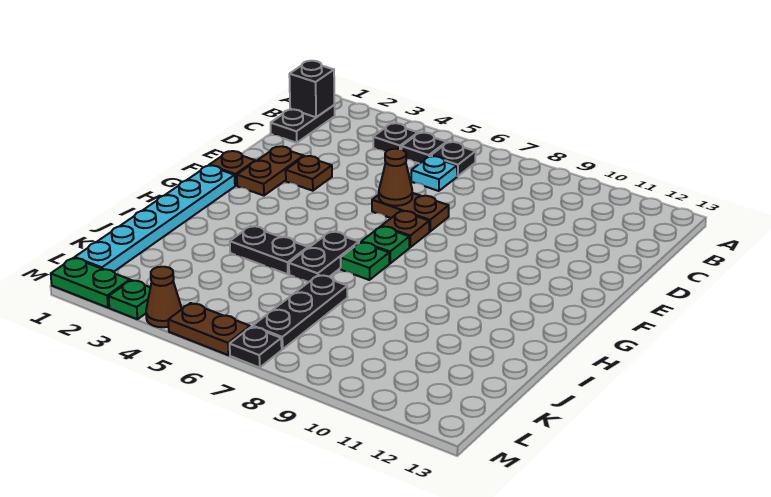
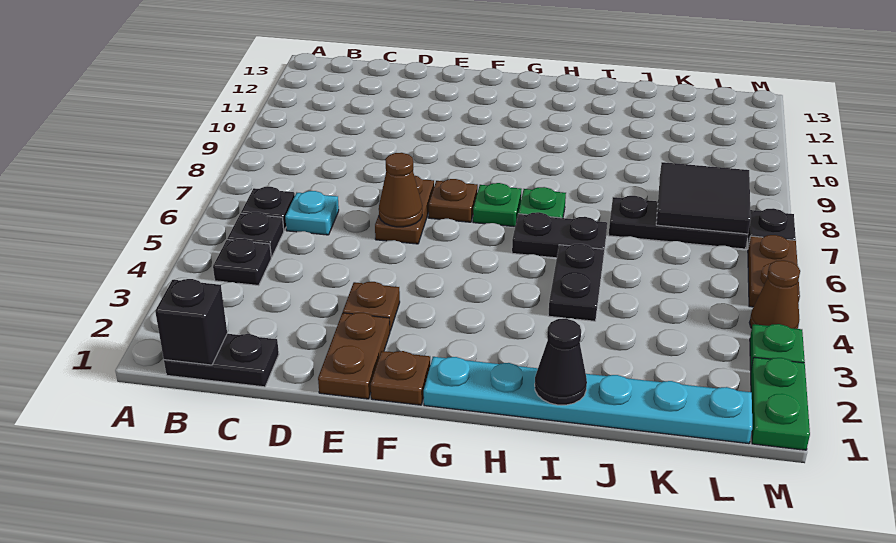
brown 1x2 plate [237,146,304,196] -> brown 1x2 plate turned to [318,313,390,399]
none -> black 1x1 cone [535,319,587,405]
none -> black 2x2 tile [656,162,751,234]

